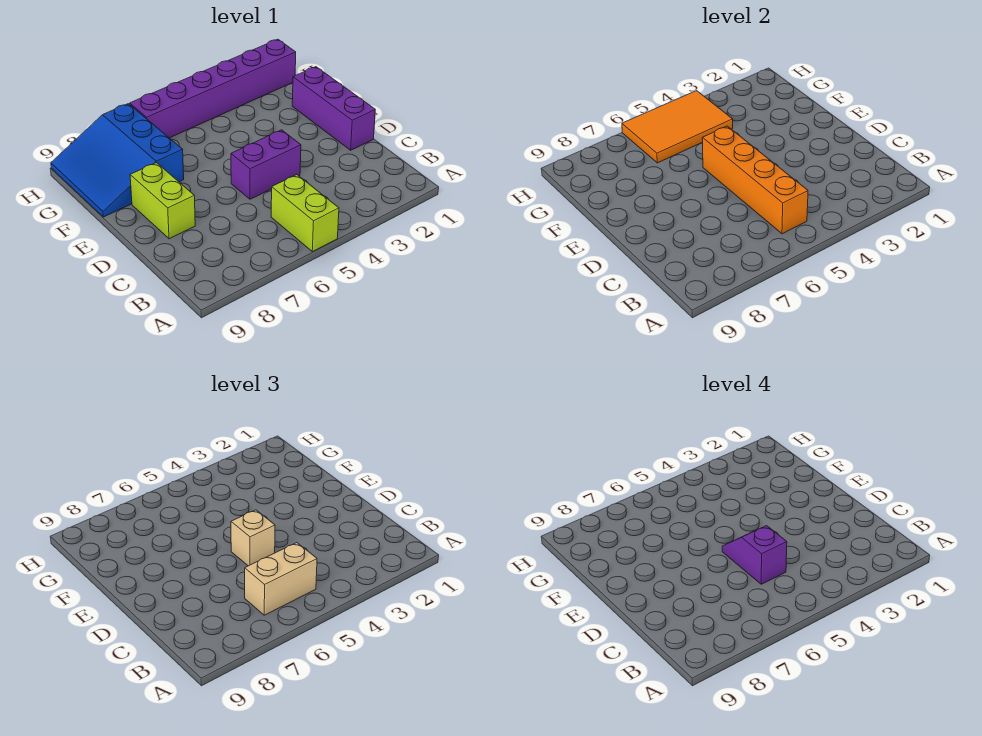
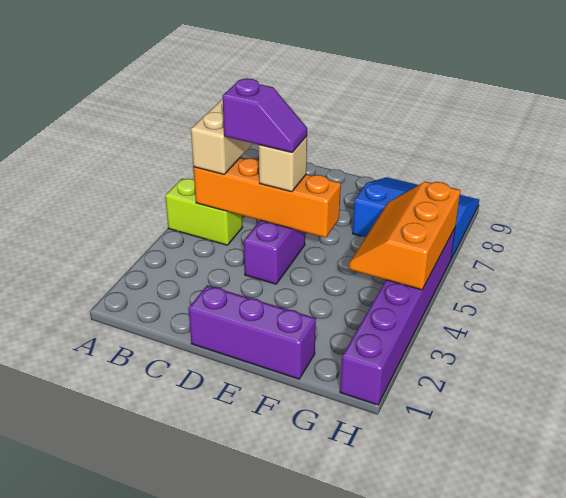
lime 1x2 brick [130,163,195,239] -> none
orange 2x3 tile [622,91,733,163] -> orange 2x3 slope [349,182,461,290]

